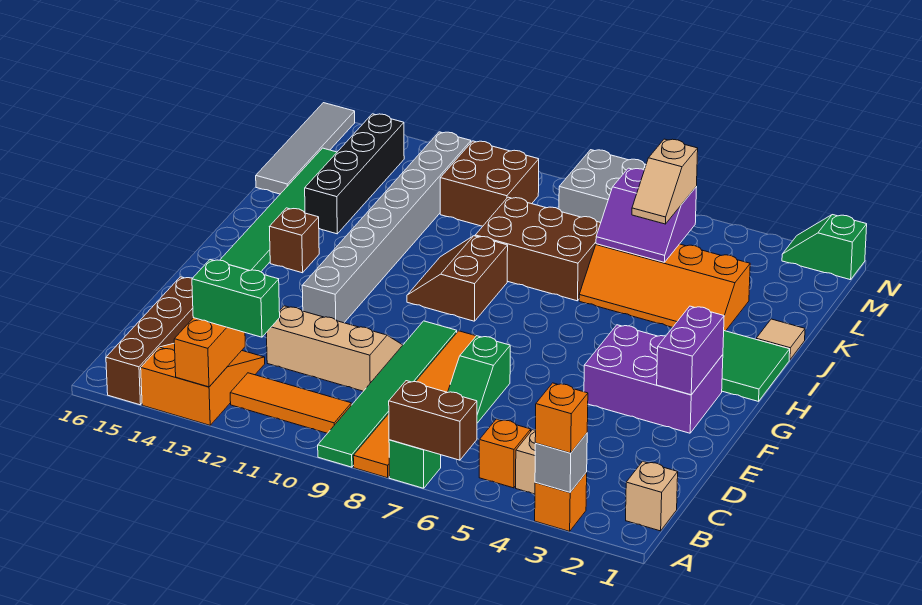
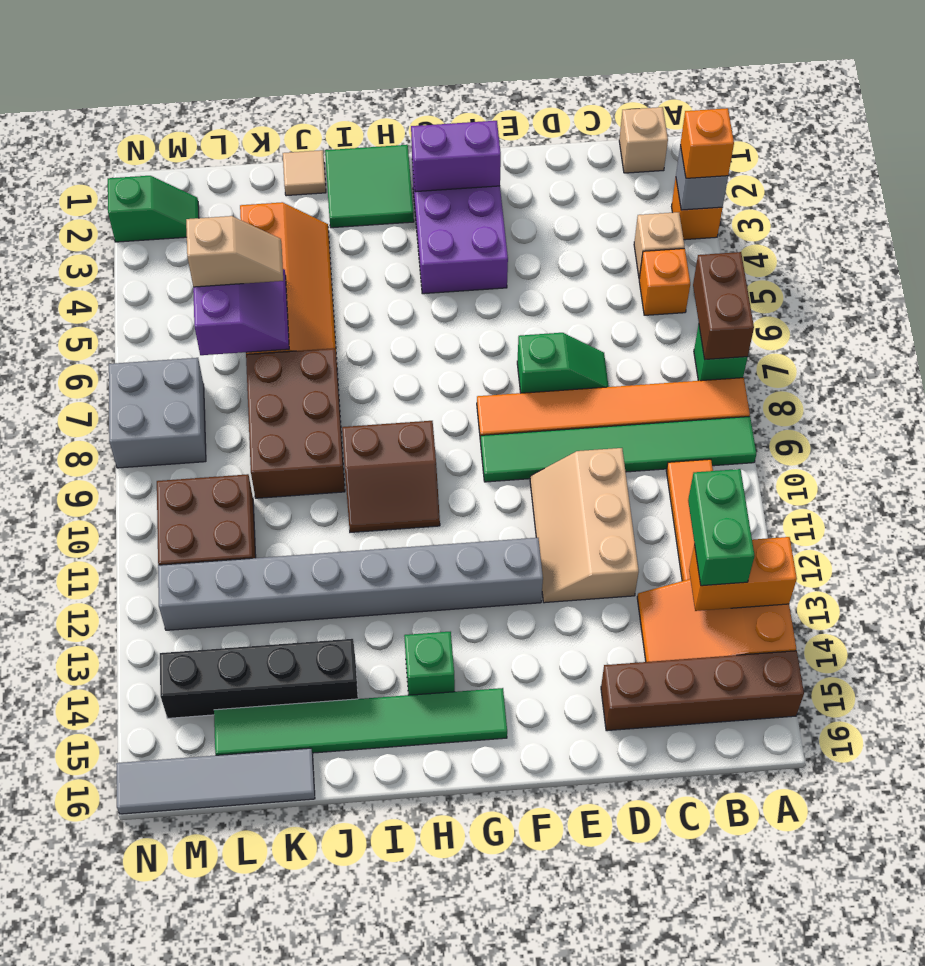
brown 1x1 brick [269,208,319,273] -> green 1x1 brick [404,632,455,695]
green 1x2 slope [782,215,867,280] -> green 1x2 slope turned to [108,176,199,242]

